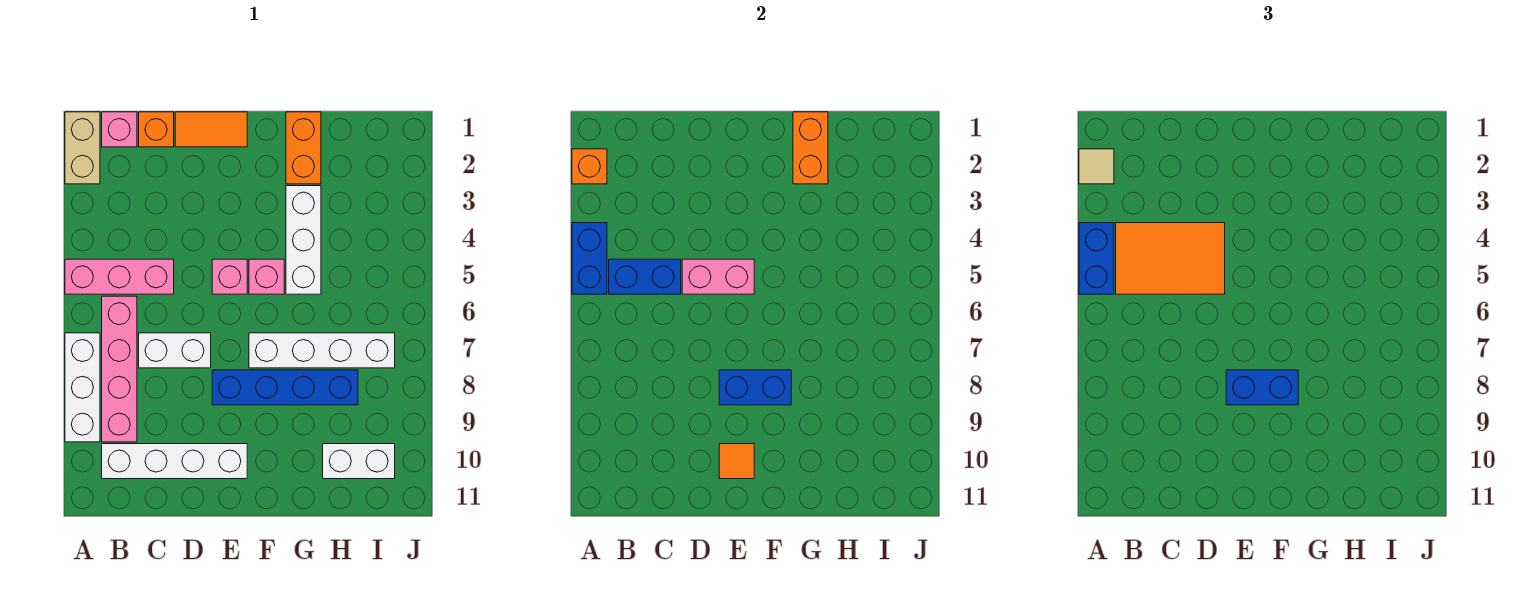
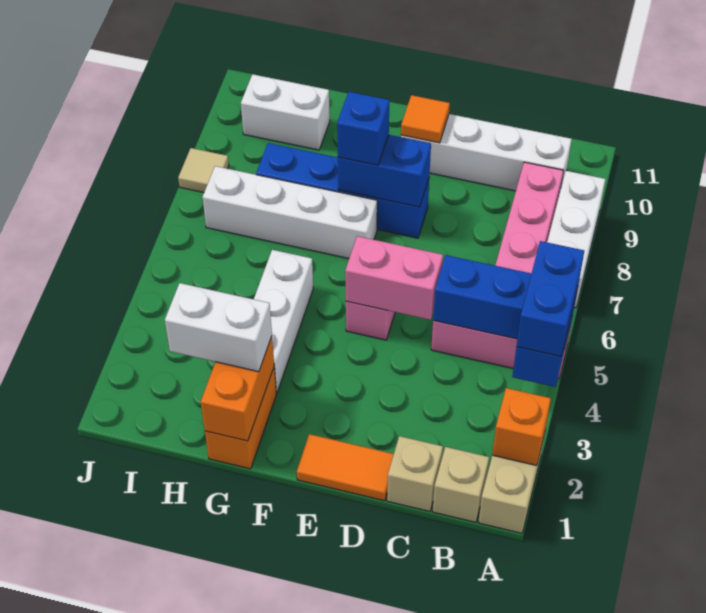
tan 1x1 tile [1079,149,1114,184] -> tan 1x1 tile moved to [178,148,229,193]
pink 1x1 brick [102,112,137,147] -> tan 1x1 brick [433,447,489,522]
orange 2x3 tile [1116,223,1225,294] -> none
orange 1x1 brick [139,112,174,147] -> tan 1x1 brick [387,436,443,511]
white 1x2 brick [139,333,211,368] -> white 1x2 brick moved to [165,283,272,372]
blue 1x2 brick [1226,370,1298,405] -> blue 1x1 brick [337,92,390,165]
pink 1x1 brick [249,259,284,294] -> none

